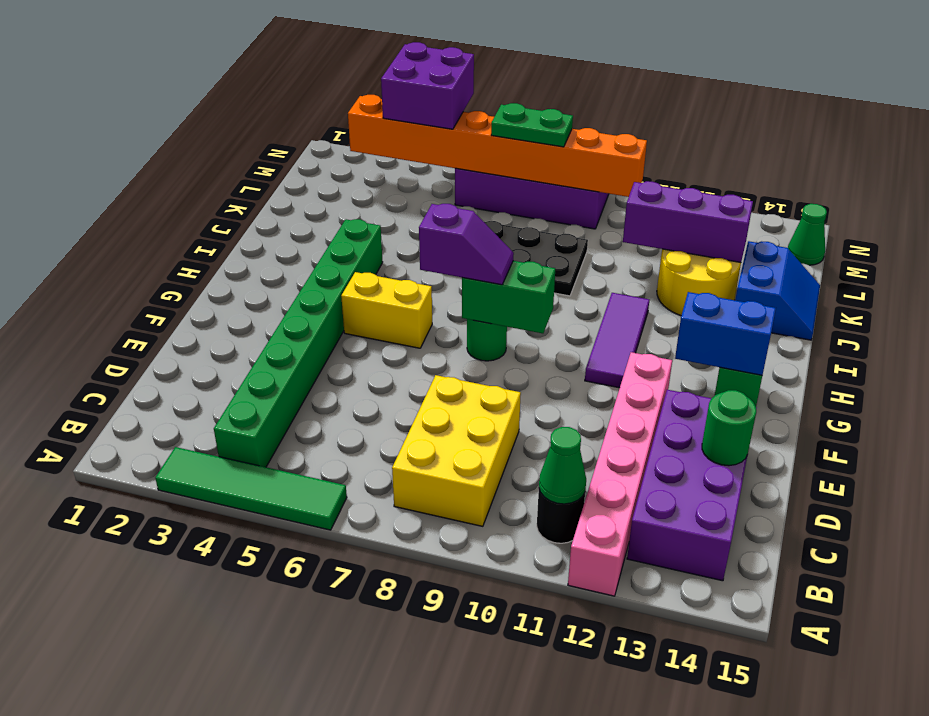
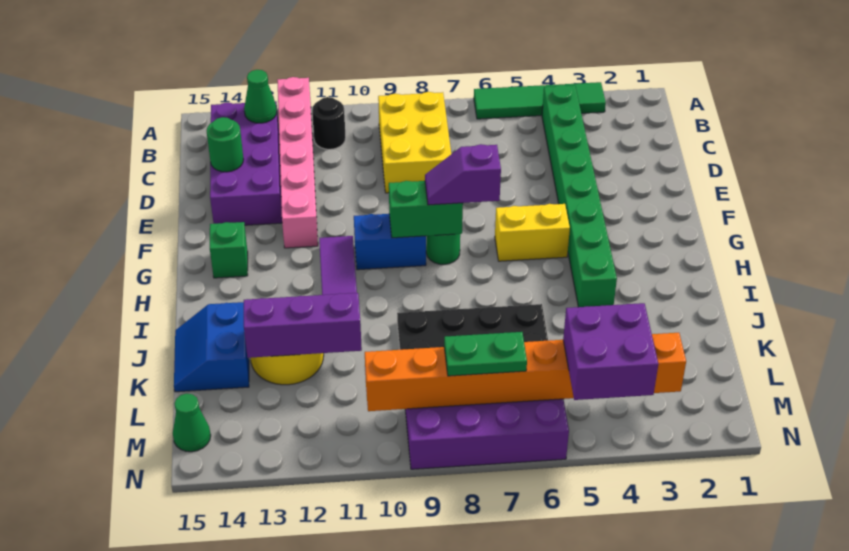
green 1x1 cone [539,427,586,504] -> green 1x1 cone moved to [244,70,277,123]
blue 1x2 brick [675,292,776,375] -> blue 1x2 brick moved to [354,214,426,270]

